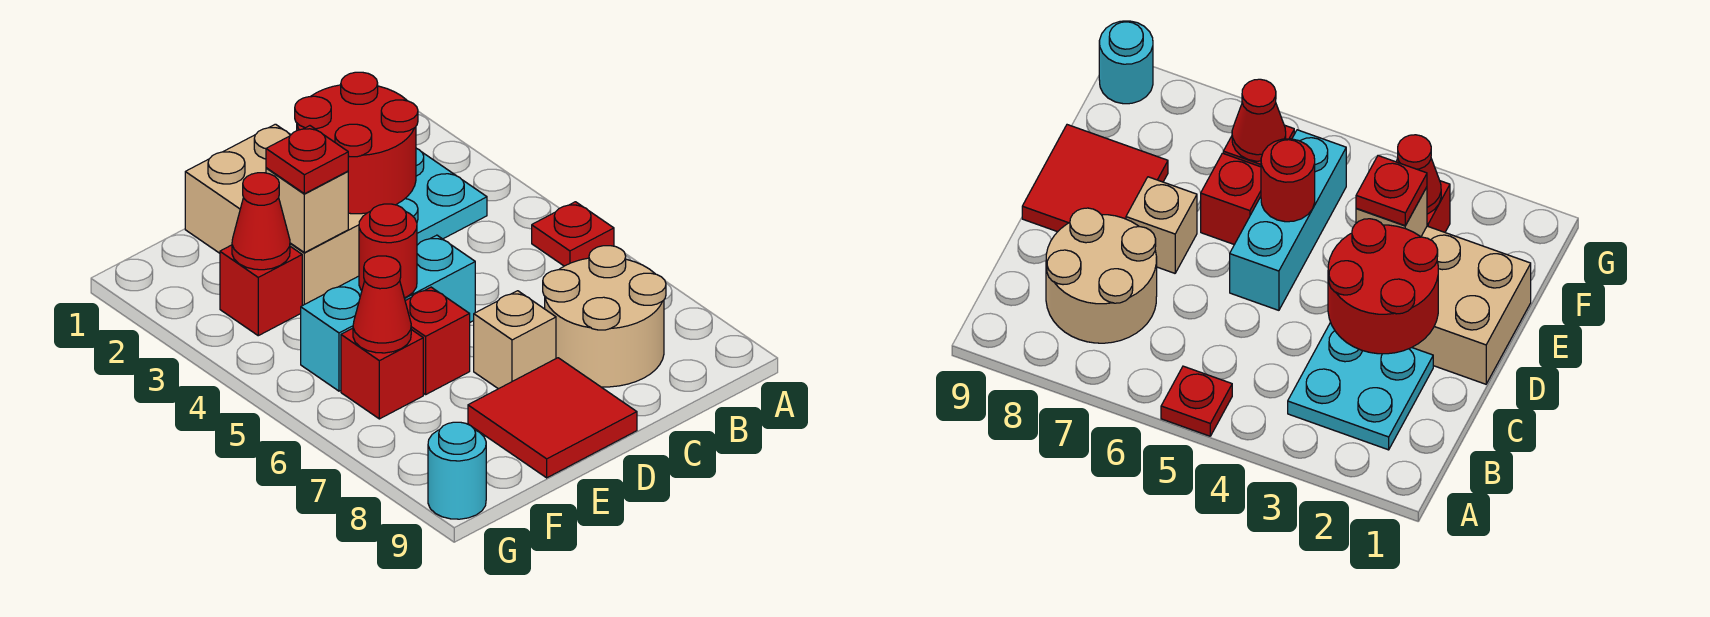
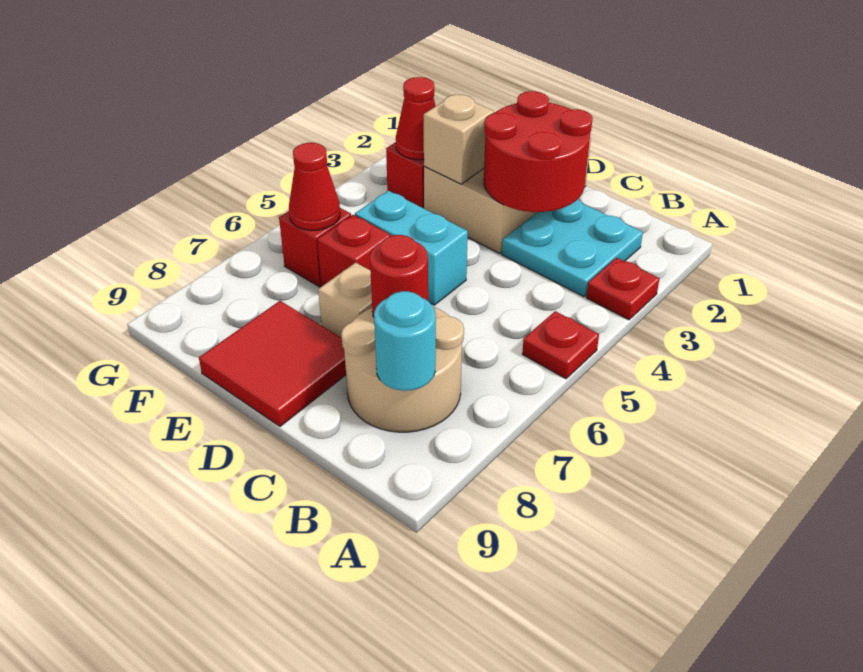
cyan 1x3 brick [301,235,475,391] -> cyan 1x2 brick [355,191,468,305]
red 1x1 plate [266,126,348,194] -> red 1x1 plate moved to [586,258,659,320]
red 1x1 round brick [359,204,417,298] -> red 1x1 round brick moved to [370,235,428,317]
cyan 1x1 round brick [428,422,486,519] -> cyan 1x1 round brick moved to [374,291,436,391]

